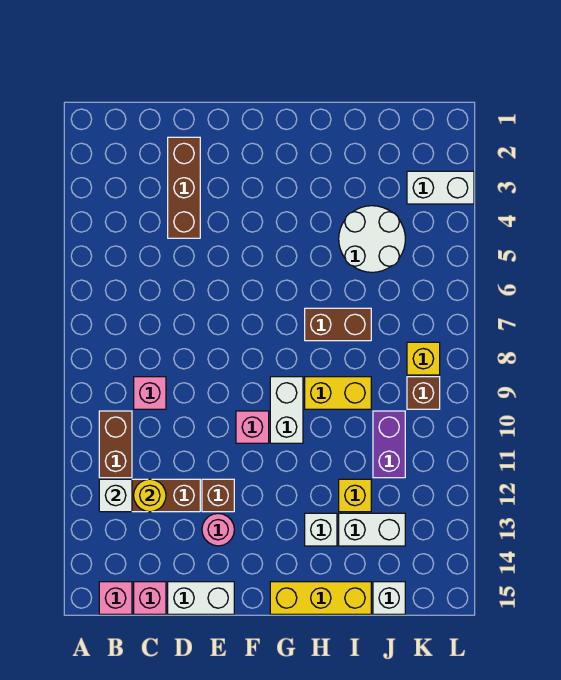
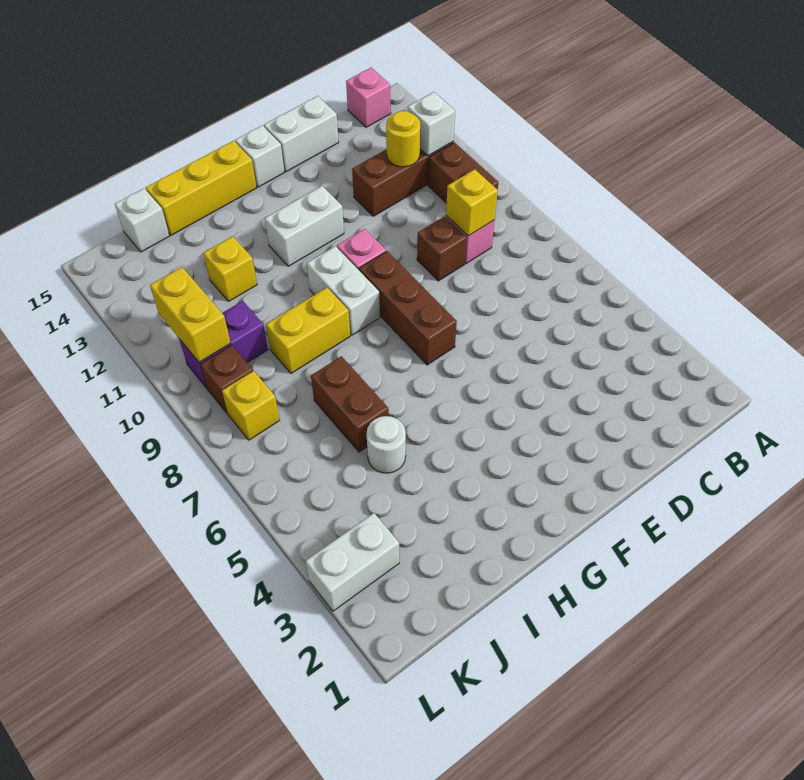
none -> yellow 1x1 brick [446,169,498,236]
pink 1x1 brick [134,582,166,614] -> none
brown 1x3 brick [168,137,200,238] -> brown 1x3 brick moved to [359,251,457,365]
brown 1x1 brick [202,479,234,512] -> brown 1x1 brick moved to [417,216,467,281]
pink 1x1 round brick [202,513,234,546] -> none
brown 1x2 brick [305,308,371,341] -> brown 1x2 brick turned to [311,356,389,452]
white 1x1 brick [305,513,337,546] -> white 1x1 brick moved to [235,125,284,187]
white 2x2 round brick [339,206,405,272] -> white 1x1 round brick [367,416,406,473]
white 1x2 brick [339,513,405,546] -> white 1x2 brick moved to [265,186,344,266]
purple 1x2 brick [373,411,405,478] -> purple 1x2 brick turned to [179,301,268,388]
none -> yellow 1x2 brick [150,267,231,362]

